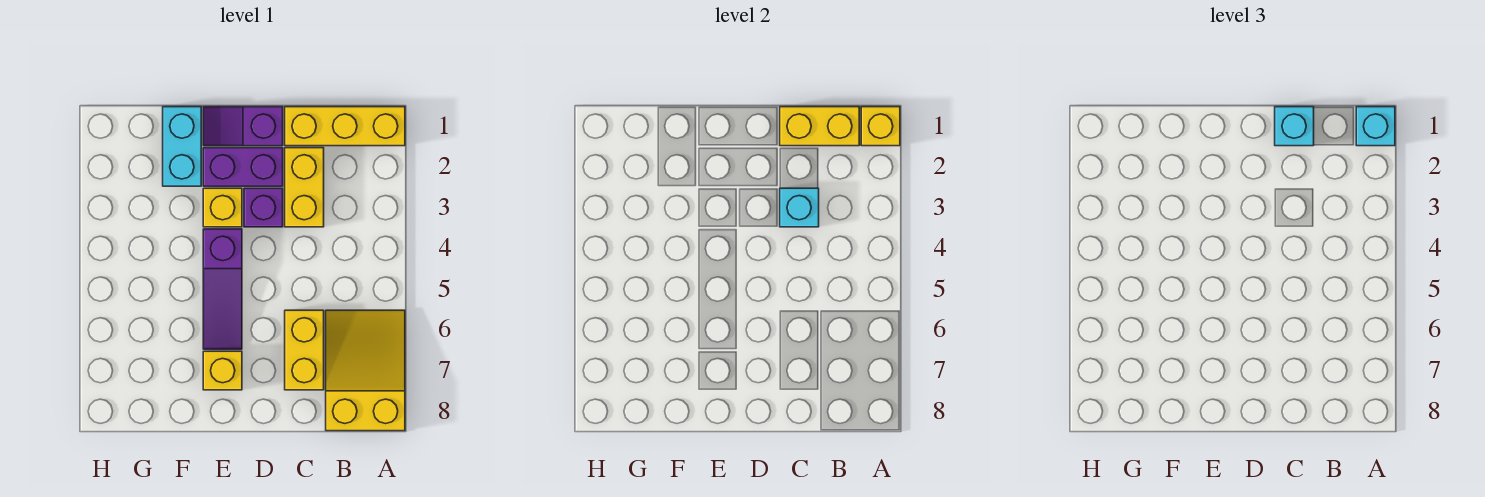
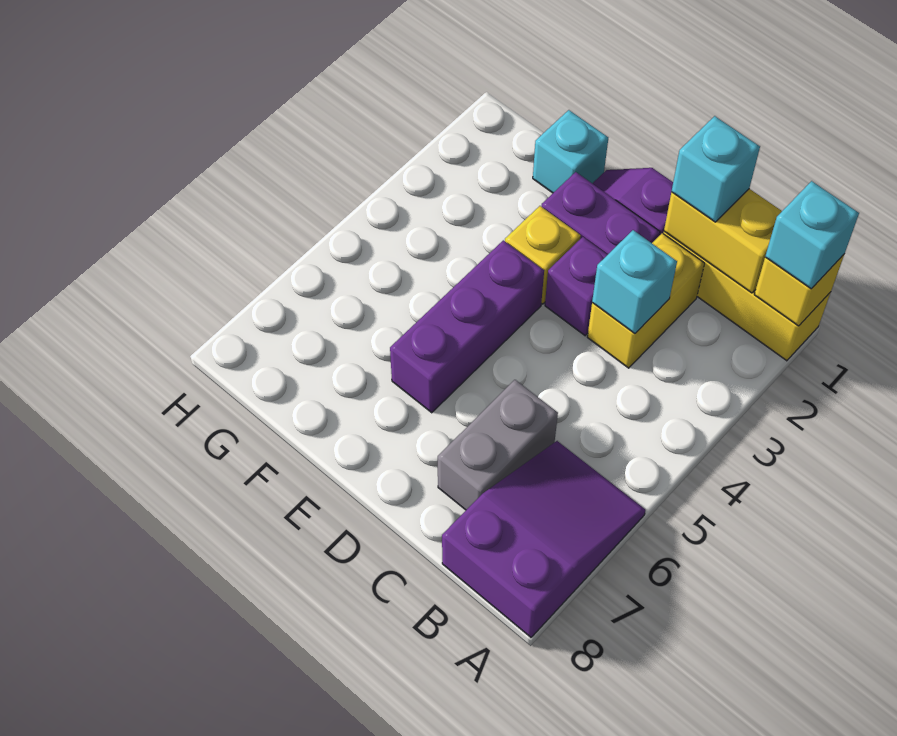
yellow 2x3 slope [326,310,405,431] -> purple 2x3 slope [442,441,645,637]
yellow 1x2 brick [285,310,324,390] -> grey 1x2 brick [438,380,558,510]
purple 1x3 slope [203,229,242,349] -> purple 1x3 brick [390,240,544,413]
yellow 1x1 brick [203,351,242,390] -> none
cyan 1x2 brick [163,107,201,186] -> cyan 1x1 brick [533,110,608,193]

